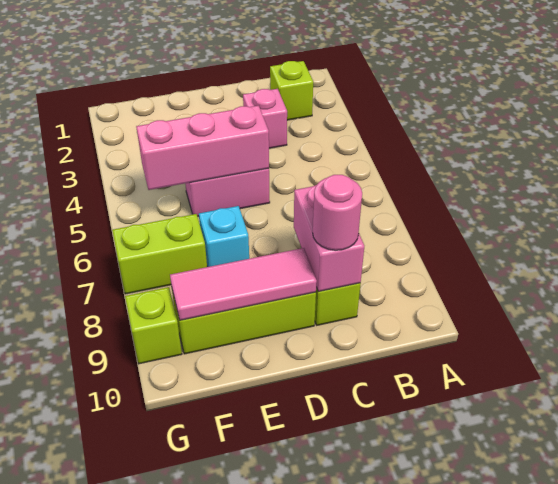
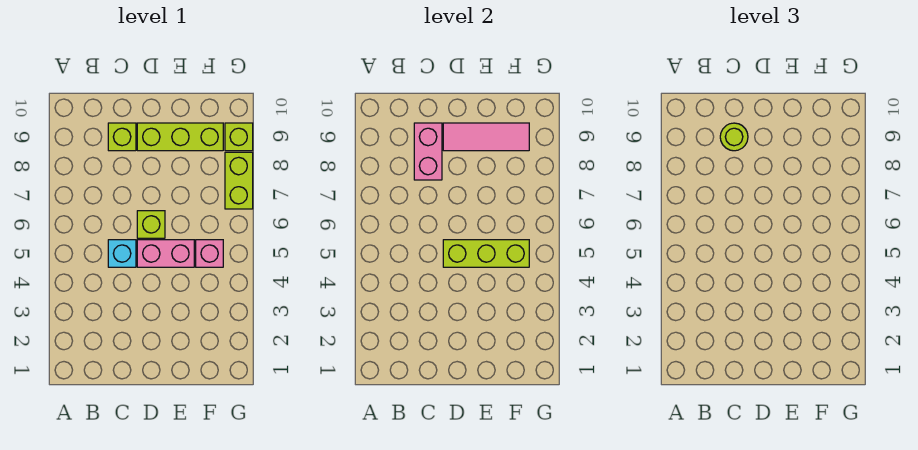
lime 1x1 brick [270,61,313,120] -> lime 1x1 brick moved to [137,211,165,238]
pink 1x1 brick [243,89,287,148] -> pink 1x1 brick moved to [196,240,223,267]
pink 1x1 round brick [313,175,362,250] -> lime 1x1 round brick [720,123,748,151]
pink 1x3 brick [136,106,269,190] -> lime 1x3 brick [443,240,529,267]
cyan 1x1 brick [199,206,249,267] -> cyan 1x1 brick moved to [108,240,136,267]
lime 1x2 brick [112,214,207,294] -> lime 1x2 brick turned to [225,152,253,209]

